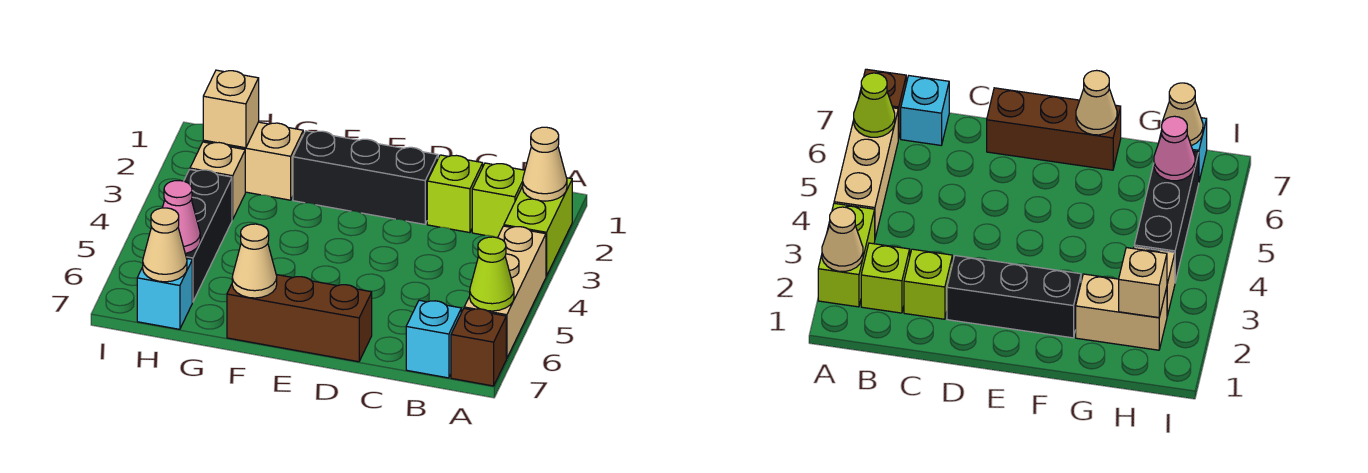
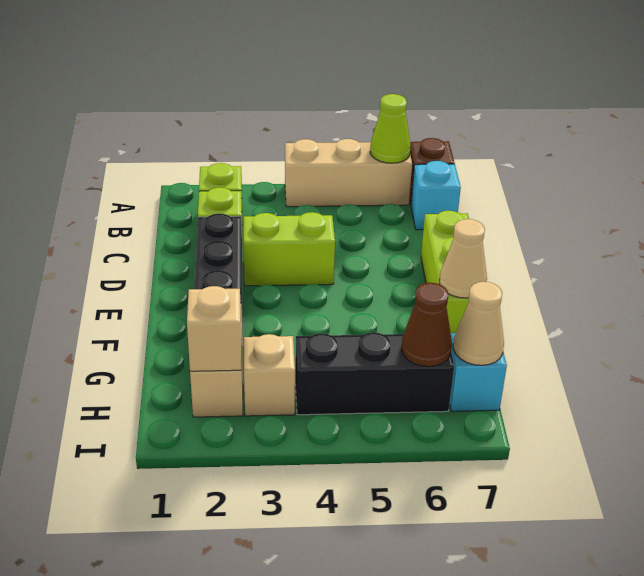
lime 1x2 brick [504,178,572,276] -> lime 1x2 brick moved to [244,212,335,286]
tan 1x1 cone [523,127,567,201] -> none
brown 1x3 brick [227,275,372,362] -> lime 1x3 brick [421,211,469,333]
pink 1x1 cone [163,181,200,254] -> brown 1x1 cone [401,283,452,366]

